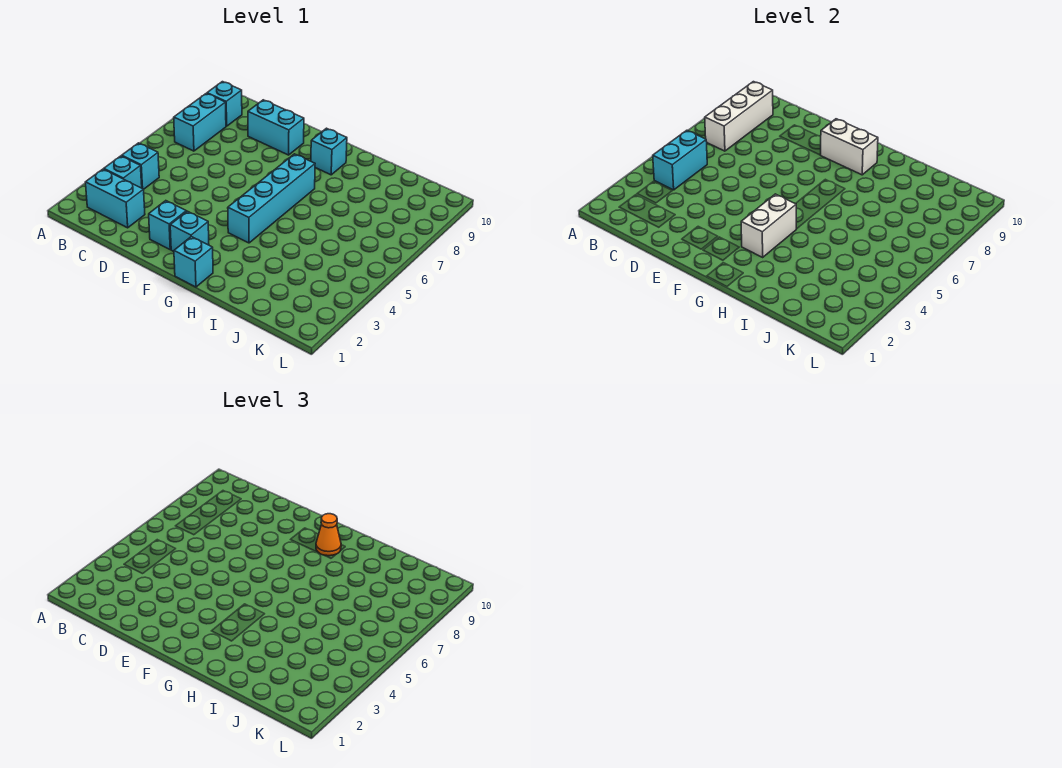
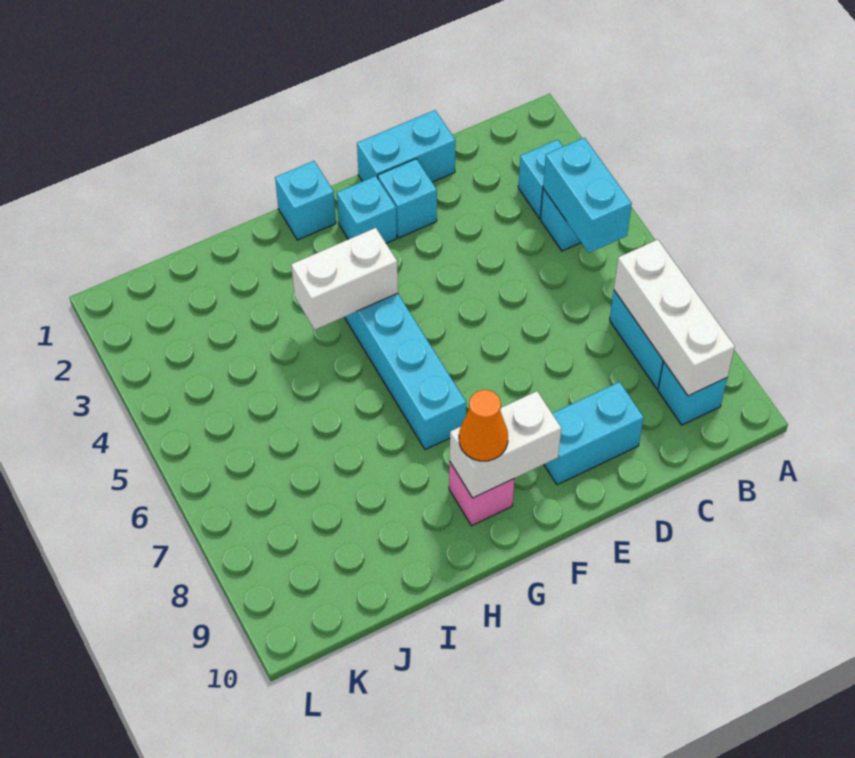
cyan 1x2 brick [85,169,145,228] -> cyan 1x2 brick moved to [357,110,456,182]
white 1x2 brick [741,194,796,257] -> white 1x2 brick turned to [291,228,398,330]
cyan 1x1 brick [311,128,347,175] -> pink 1x1 brick [449,463,514,526]

